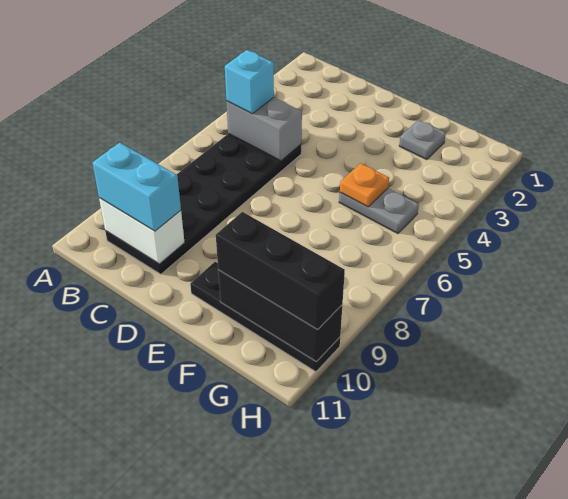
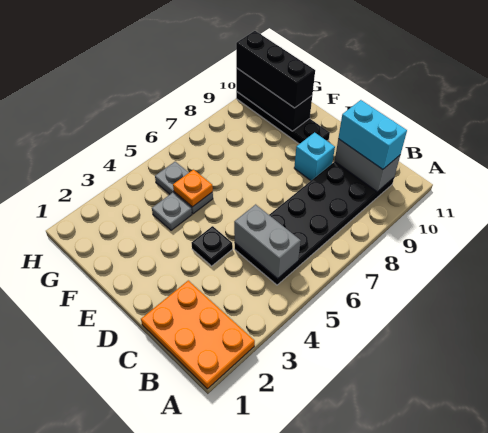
none -> orange 2x3 plate [141,281,255,389]
cyan 1x1 brick [225,50,274,114] -> cyan 1x1 brick moved to [294,132,335,180]
white 1x2 brick [99,198,185,264] -> grey 1x2 brick [335,139,400,192]
none -> black 1x1 plate [192,226,233,266]
grey 1x1 plate [399,120,446,160] -> grey 1x1 plate moved to [152,193,192,230]

